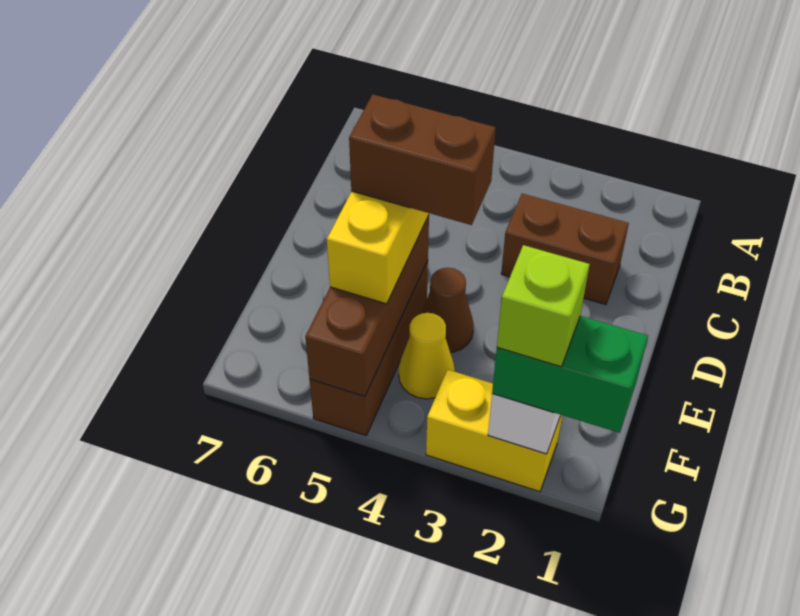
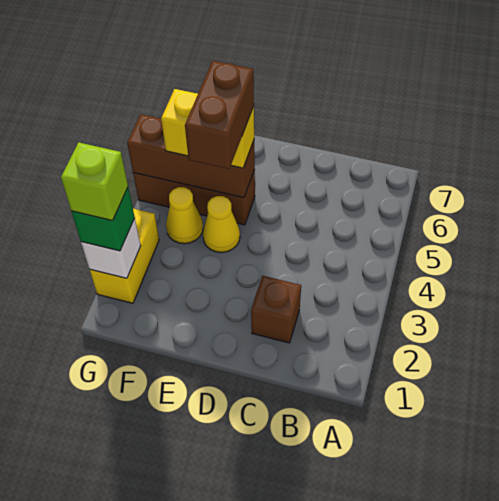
brown 1x2 brick [501,194,629,305] -> brown 1x1 brick [251,276,301,343]
brown 1x1 cone [421,268,473,353] -> yellow 1x1 cone [203,196,240,252]
green 1x2 brick [492,316,648,433] -> green 1x1 brick [72,188,135,251]

